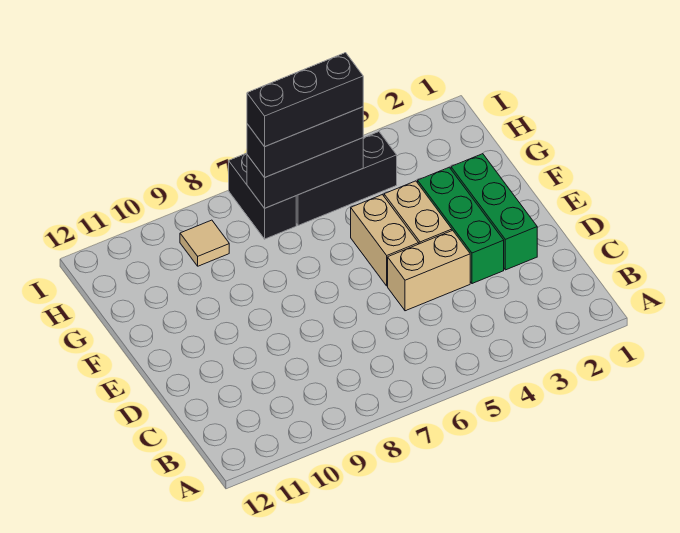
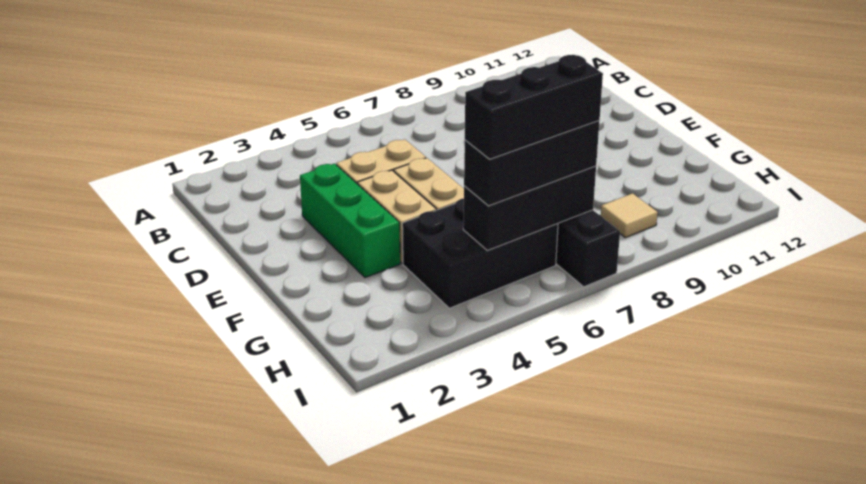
green 1x3 brick [451,154,537,270] -> none
black 1x3 brick [296,132,397,225] -> black 2x3 brick [402,198,558,308]

